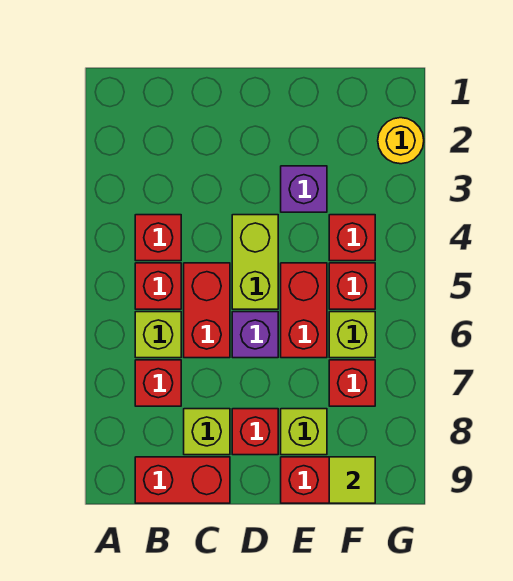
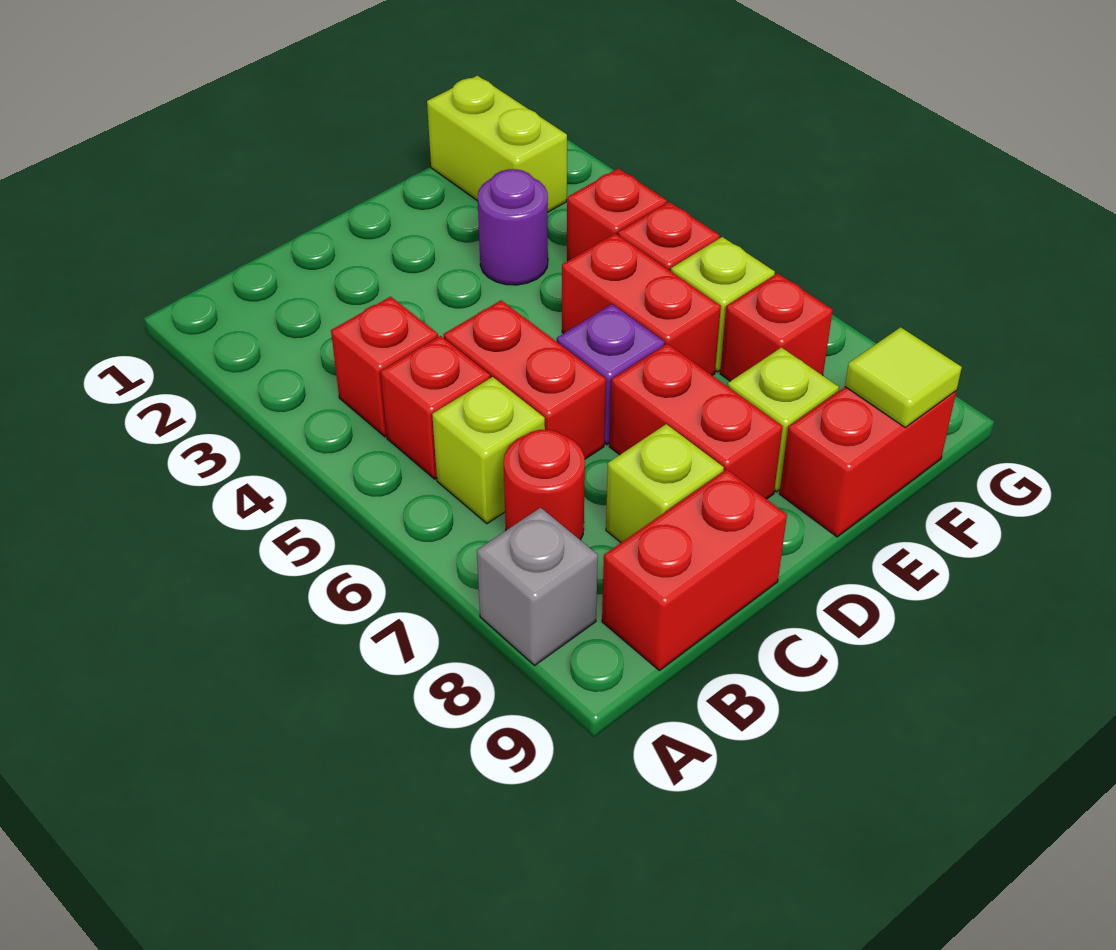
none -> grey 1x1 brick [477,508,598,665]
red 1x1 brick [135,360,181,406] -> red 1x1 round brick [504,430,585,540]
lime 1x2 brick [232,215,278,309] -> lime 1x2 brick moved to [427,76,567,212]
red 1x1 brick [232,409,278,455] -> red 1x2 brick [609,344,783,499]
purple 1x1 brick [281,166,327,212] -> purple 1x1 round brick [478,169,548,285]
yellow 1x1 round brick [378,118,424,164] -> none

